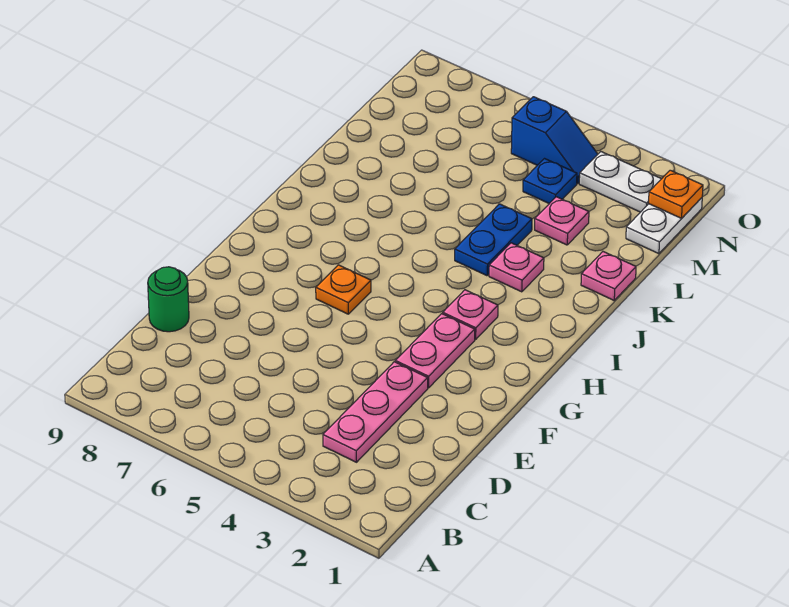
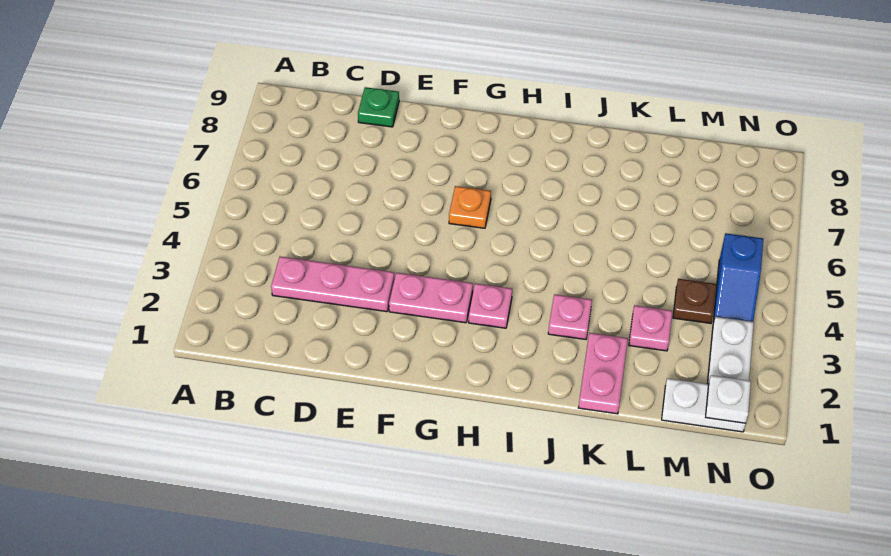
green 1x1 round brick [148,267,189,332] -> green 1x1 plate [358,87,399,127]
blue 1x2 plate [455,204,532,276] -> none
pink 1x1 plate [581,252,636,300] -> pink 1x2 plate [579,333,628,414]
blue 1x1 plate [523,159,577,204] -> brown 1x1 plate [673,279,716,323]
orange 1x1 plate [649,170,703,218] -> white 1x1 plate [706,375,751,424]

